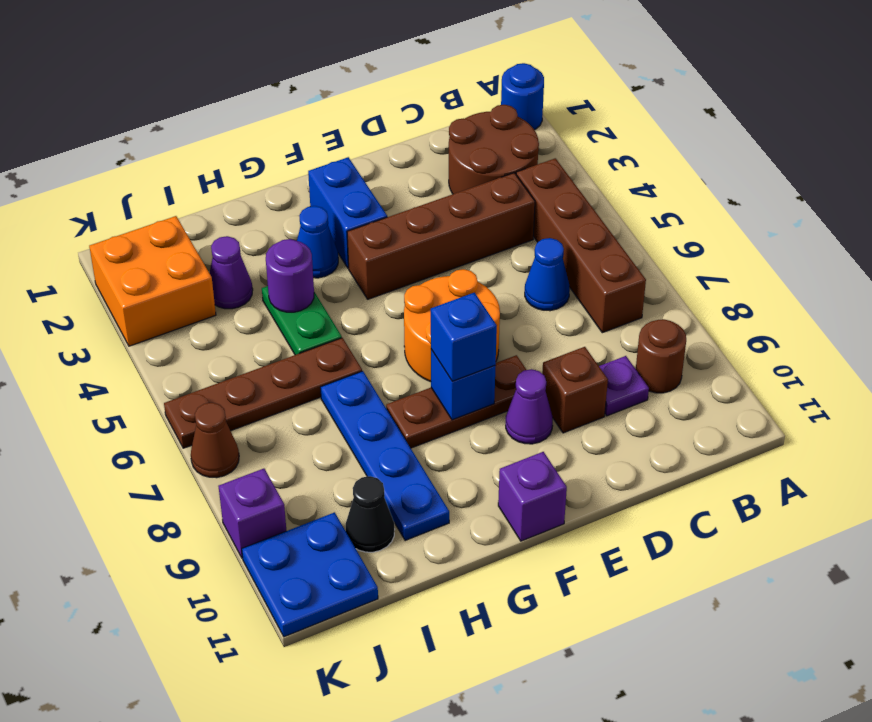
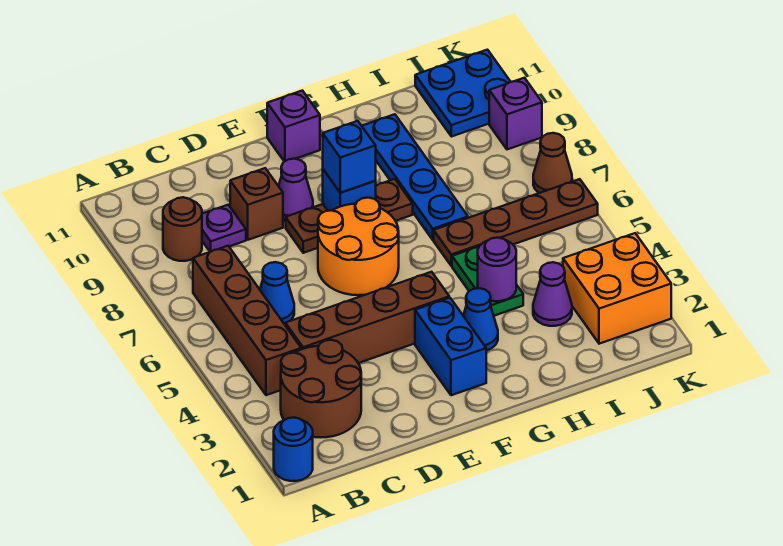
black 1x1 cone [346,476,395,552] -> none

